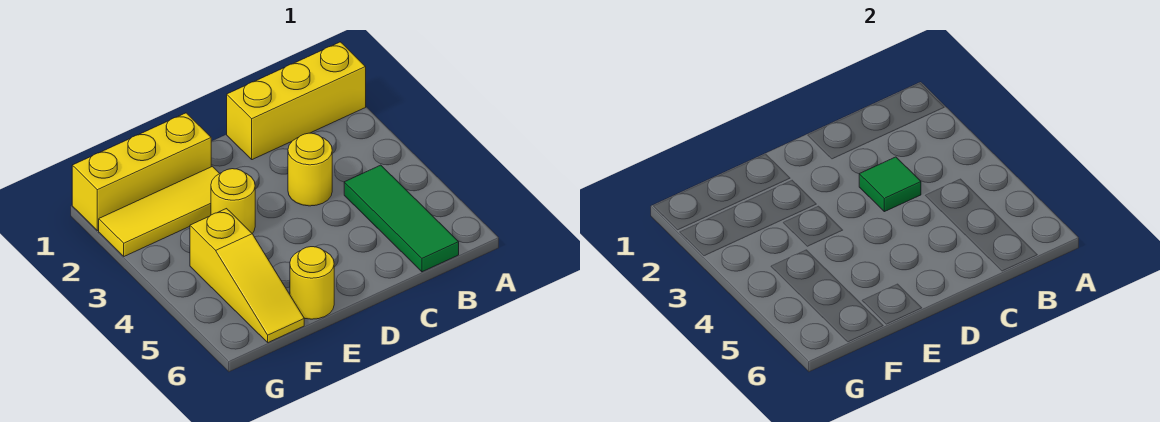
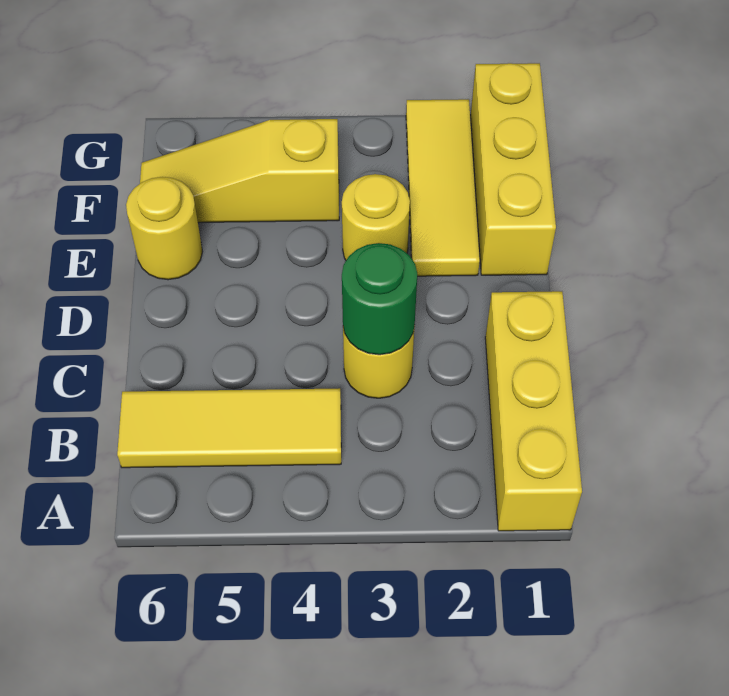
green 1x3 tile [344,165,459,272] -> yellow 1x3 tile [117,388,341,468]
green 1x1 tile [859,157,921,212] -> green 1x1 round brick [342,243,417,355]

